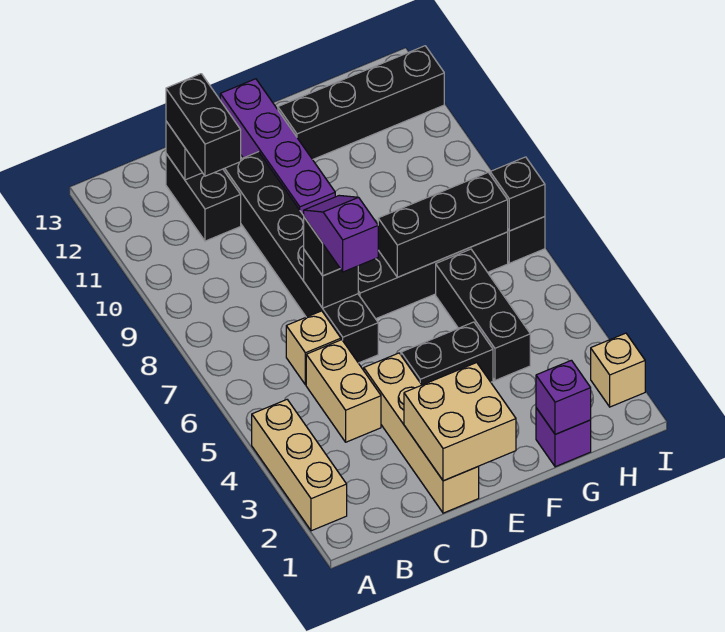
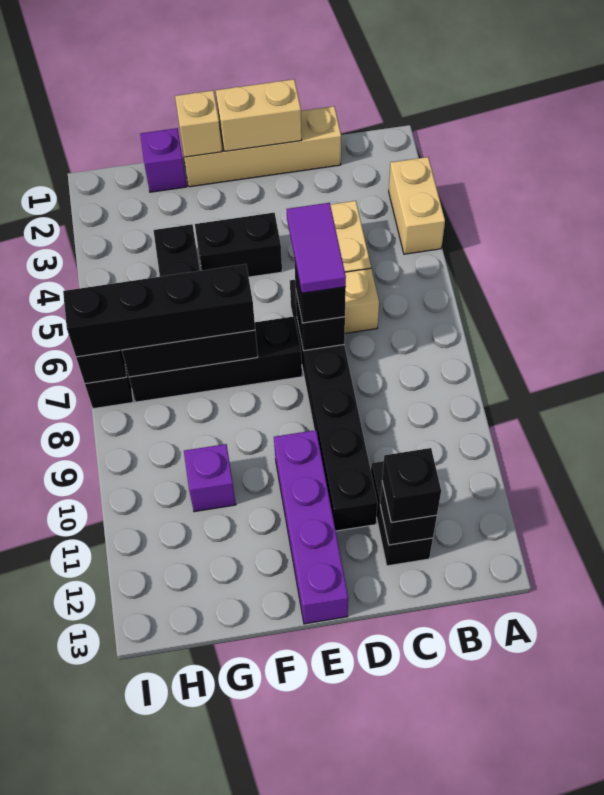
tan 1x3 brick [252,400,347,531] -> tan 1x2 brick [389,157,445,254]
black 1x2 brick [166,74,241,176] -> black 1x1 brick [382,448,441,522]
tan 1x4 brick [364,353,479,513] -> tan 1x4 brick turned to [182,106,341,187]
tan 2x2 brick [404,363,516,481] -> tan 1x2 brick [216,79,302,152]
purple 1x2 slope [304,195,378,272] -> purple 1x2 tile [287,203,346,293]
black 1x4 brick [278,46,444,160] -> black 1x4 brick moved to [63,264,255,357]
purple 1x1 brick [536,360,591,434] -> purple 1x1 brick moved to [184,444,236,512]
tan 1x1 brick [591,333,645,407] -> tan 1x1 brick moved to [175,91,222,157]

